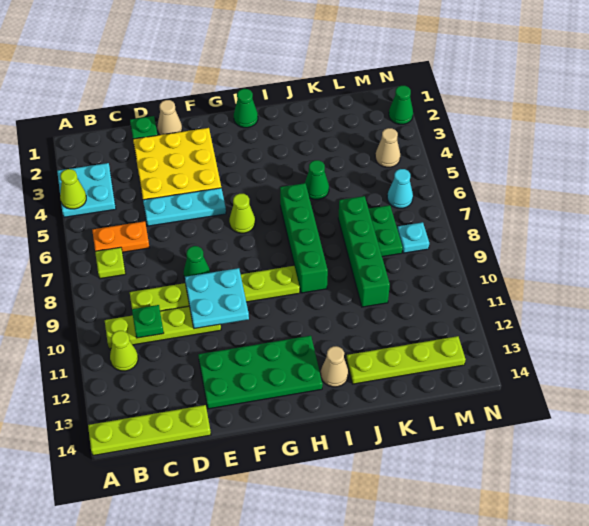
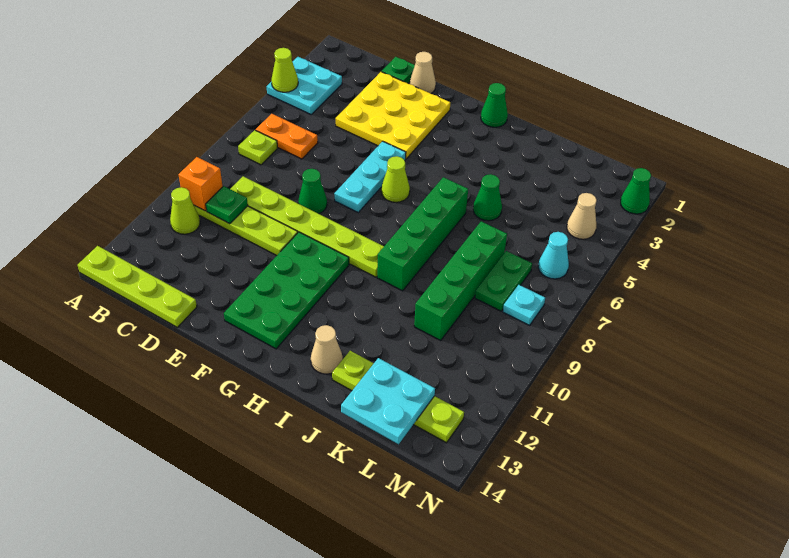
none -> orange 1x1 brick [179,157,223,211]
cyan 1x3 plate [143,188,226,226] -> cyan 1x3 plate turned to [334,141,406,212]
cyan 2x2 plate [185,268,249,329] -> cyan 2x2 plate moved to [341,358,435,444]
green 2x4 plate [198,336,323,409] -> green 2x4 plate turned to [224,232,349,349]

